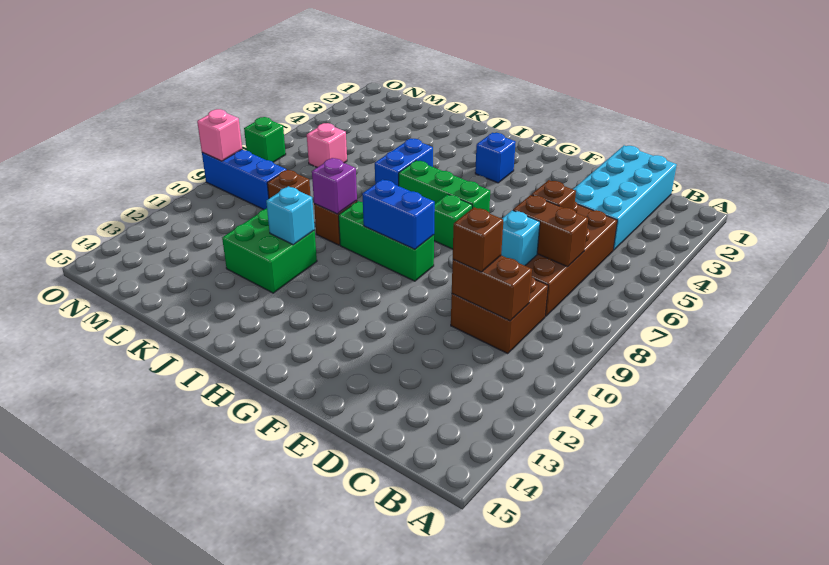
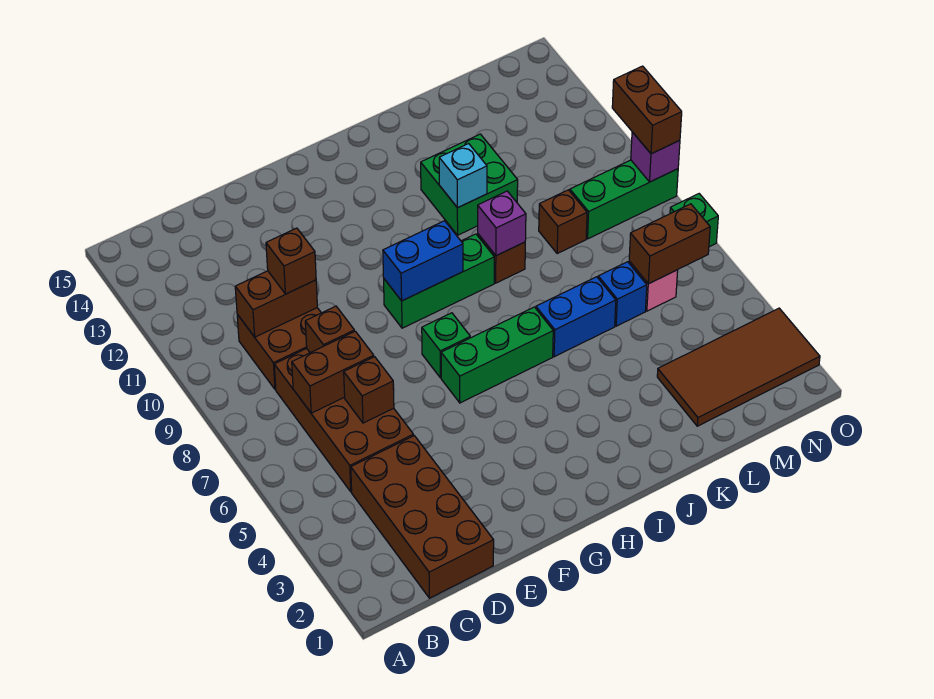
cyan 2x4 brick [573,145,677,250] -> brown 2x4 brick [351,436,494,598]
cyan 1x1 brick [501,210,540,266] -> brown 1x1 brick [305,306,354,353]
blue 1x1 brick [475,133,516,183] -> blue 1x1 brick moved to [598,262,647,326]
blue 1x2 brick [375,139,433,186] -> blue 1x2 brick turned to [536,277,616,357]
none -> brown 2x4 tile [657,308,820,426]
none -> brown 1x2 brick [629,204,710,284]
blue 1x3 brick [202,150,286,210] -> green 1x3 brick [570,160,678,239]
pink 1x1 brick [197,109,242,161] -> purple 1x1 brick [631,132,680,182]
none -> brown 1x2 brick [612,66,682,154]

